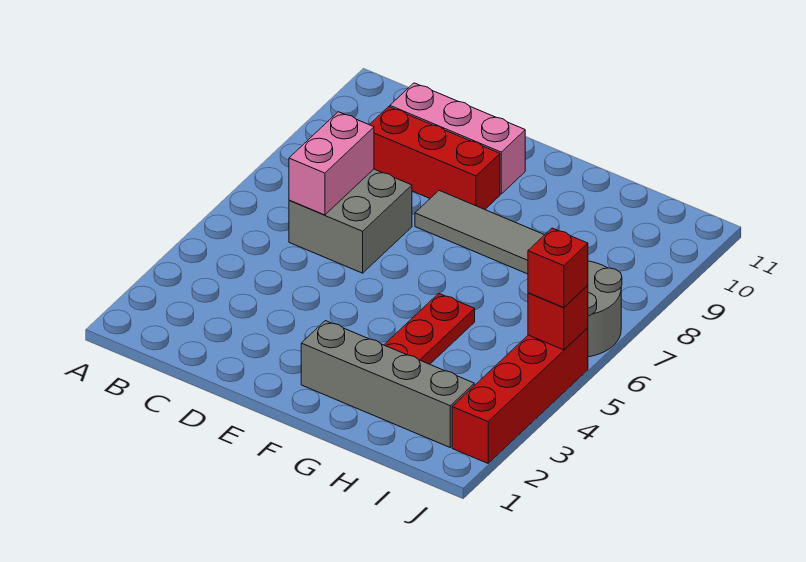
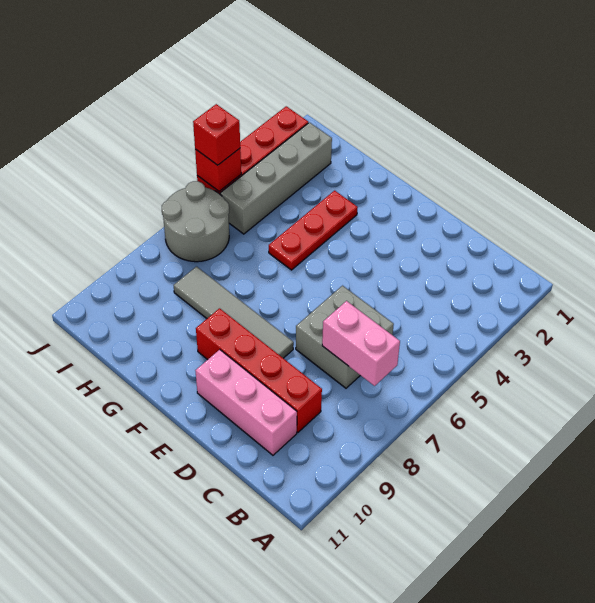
pink 1x2 brick [289,112,374,215] -> pink 1x2 brick turned to [322,301,400,386]
red 1x3 brick [370,107,500,209] -> red 1x4 brick [196,308,322,433]
grey 1x4 brick [301,321,474,447] -> grey 1x4 brick turned to [220,123,332,234]

